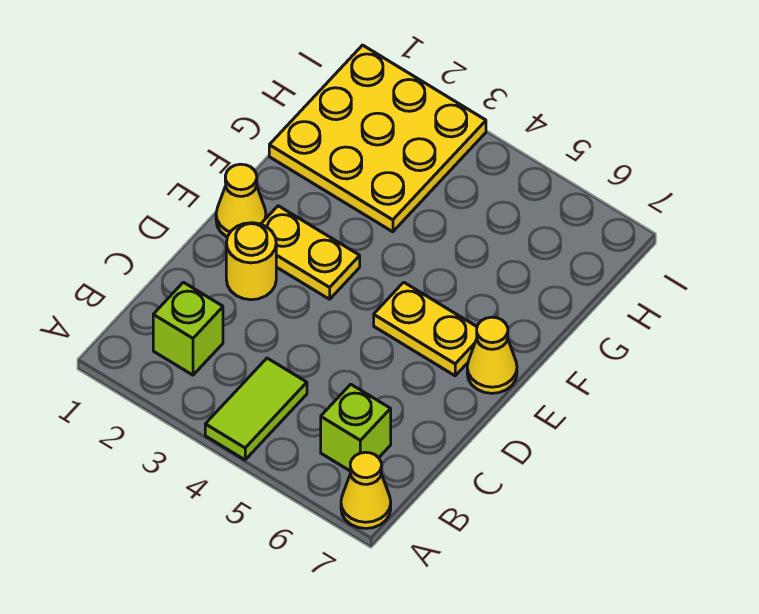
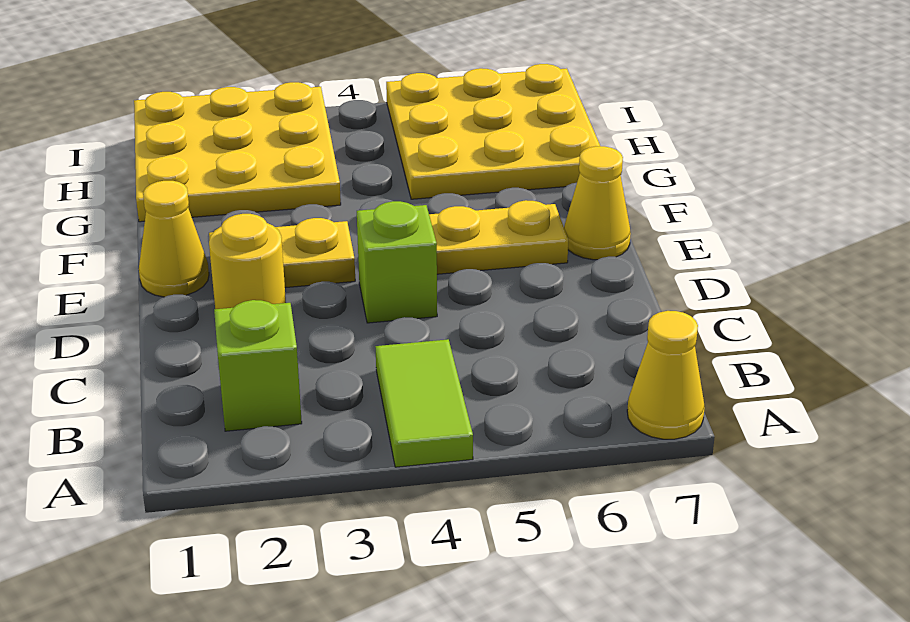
lime 1x1 brick [321,384,391,471] -> lime 1x1 brick moved to [357,201,437,323]
none -> yellow 3x3 plate [386,64,600,199]

